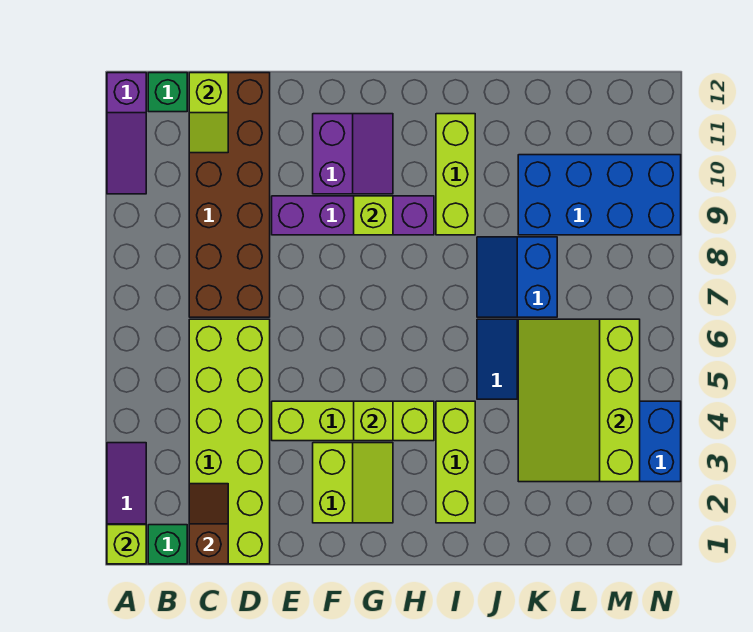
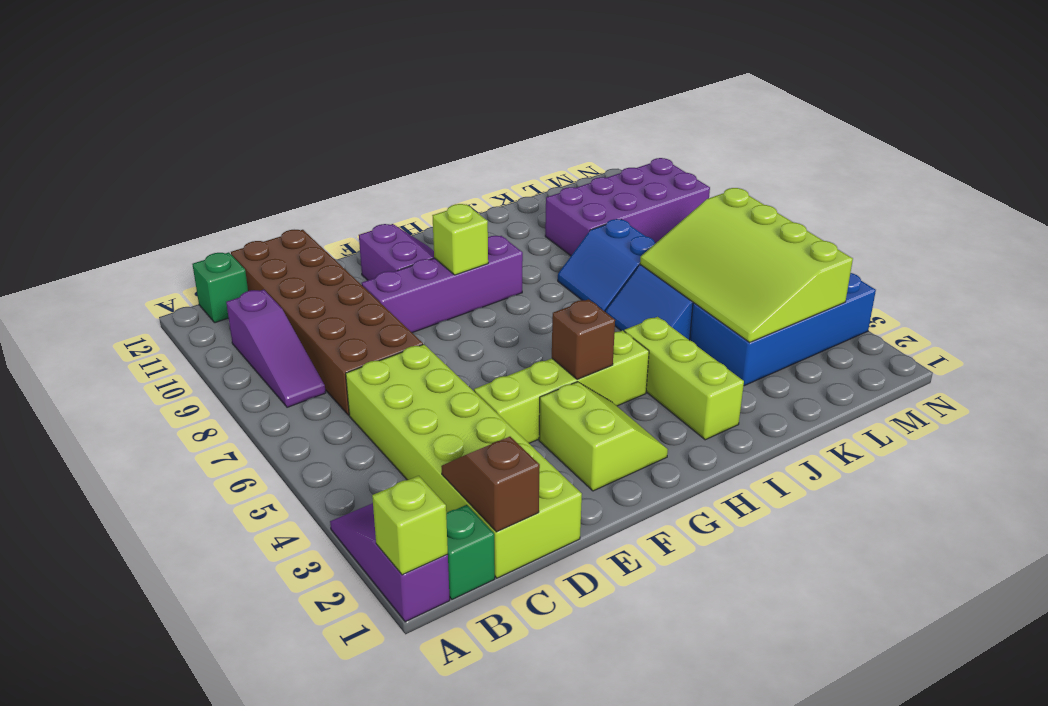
purple 1x3 slope [107,73,146,194] -> purple 1x3 slope moved to [226,290,326,407]
lime 1x2 slope [189,73,228,153] -> none
lime 1x1 brick [354,401,393,441] -> brown 1x1 brick [552,299,615,380]
lime 1x3 brick [436,114,475,235] -> none
blue 2x4 brick [518,155,681,235] -> purple 2x4 brick [545,158,710,255]

